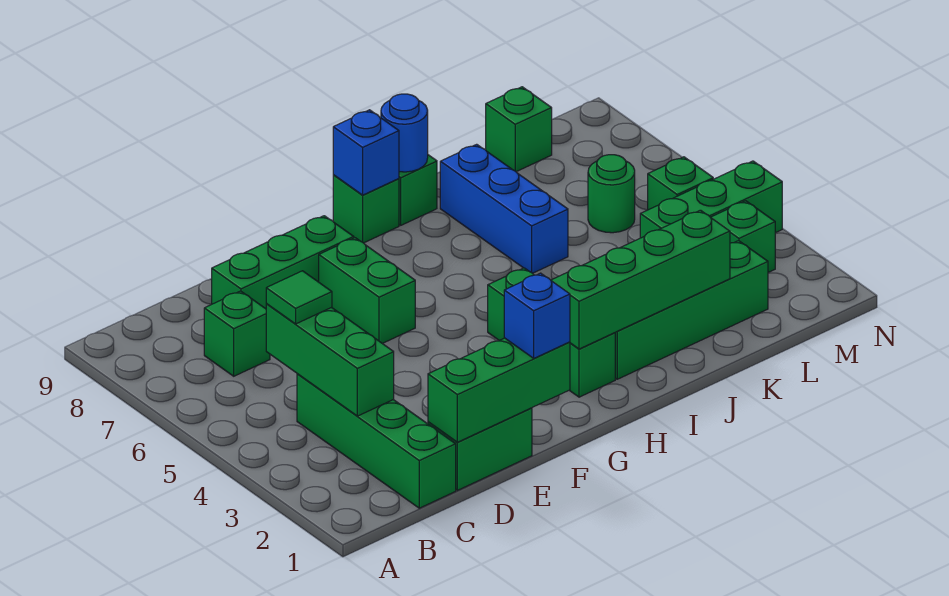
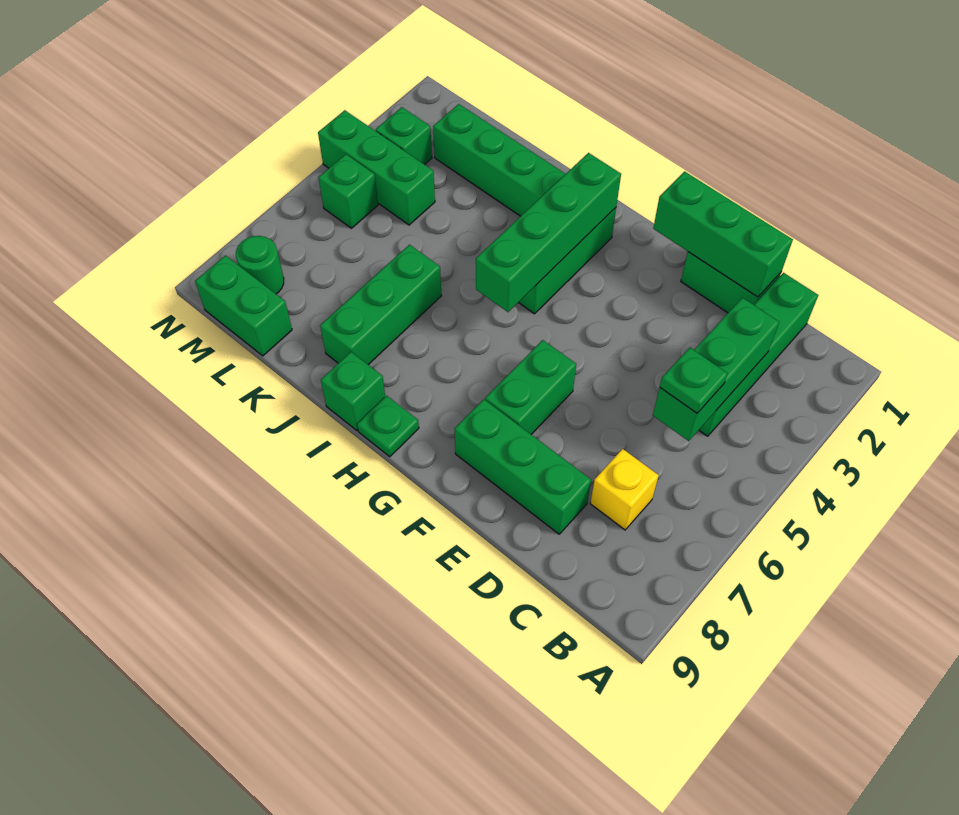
green 1x1 tile [266,271,332,324] -> green 1x1 plate [660,348,728,413]
green 1x1 brick [204,291,270,376] -> yellow 1x1 brick [590,449,659,530]
blue 1x1 brick [504,273,570,358] -> none
green 1x4 brick [551,210,730,349] -> green 1x4 brick turned to [476,153,621,312]
green 1x1 brick [333,175,399,243] -> green 1x1 plate [357,396,419,457]
blue 1x1 brick [333,110,399,195] -> none
blue 1x1 round brick [381,94,428,172] -> none
blue 1x3 brick [440,144,568,273] -> green 1x3 brick [320,245,441,365]
green 1x1 round brick [588,155,635,233] -> green 1x1 round brick moved to [236,236,284,294]
green 1x1 brick [486,87,552,172] -> green 1x2 brick [195,256,292,356]

